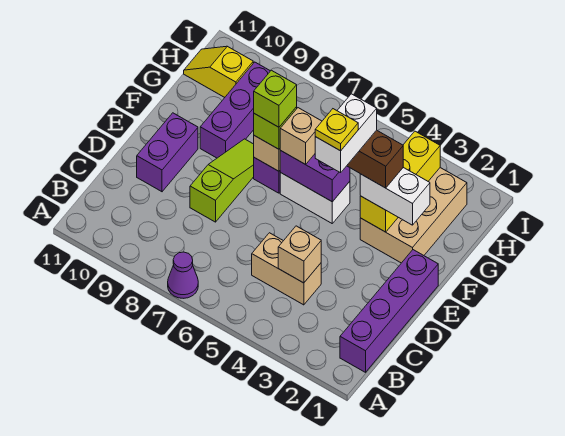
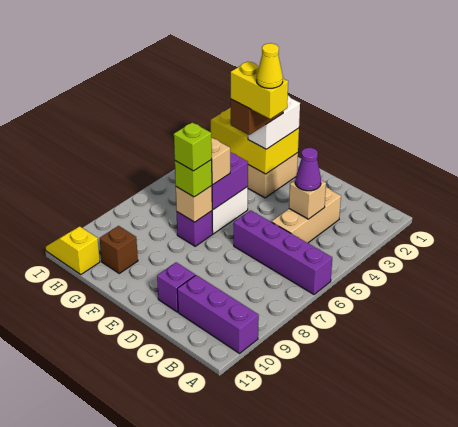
purple 1x1 cone [168,252,198,298] -> purple 1x1 cone moved to [295,148,321,191]
purple 1x4 brick [340,250,438,372] -> purple 1x4 brick moved to [234,210,332,294]
tan 1x2 brick [252,233,321,305] -> tan 1x3 brick [272,187,341,243]
lime 1x3 slope [190,139,254,222] -> none
purple 1x2 brick [137,113,198,192] -> purple 1x1 brick [157,262,195,312]
white 1x2 brick [315,94,377,173] -> yellow 1x2 brick [231,62,288,119]
yellow 1x1 plate [315,109,358,151] -> yellow 1x1 cone [257,43,283,88]
yellow 1x3 brick [360,131,440,232] -> yellow 2x3 brick [211,107,299,174]
purple 1x3 brick [200,62,270,158] -> purple 1x3 brick moved to [177,275,259,353]
none -> brown 1x1 brick [100,226,138,273]
yellow 1x2 slope [184,46,253,97] -> yellow 1x2 slope turned to [46,227,100,274]

